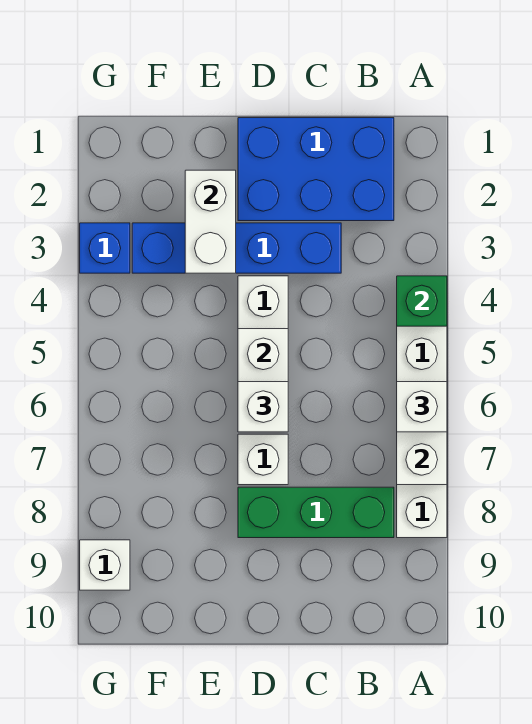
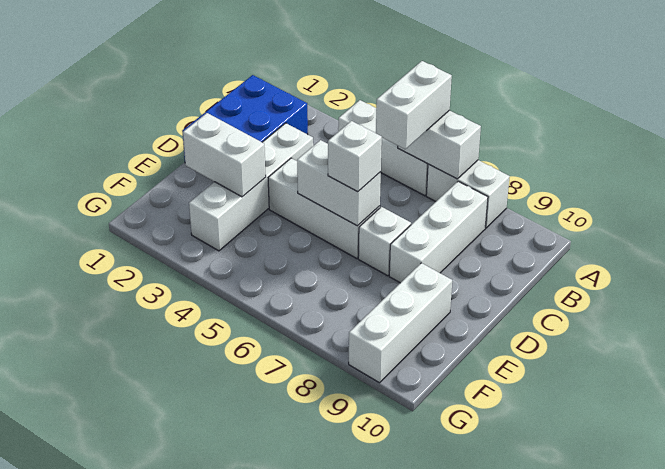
green 1x1 brick [397,276,447,326] -> none
white 1x1 brick [397,382,447,432] -> white 1x2 brick [376,61,452,149]
green 1x3 brick [238,487,394,538] -> white 1x3 brick [389,181,488,283]
blue 1x4 brick [132,223,341,273] -> white 1x4 brick [189,123,313,251]
blue 1x1 brick [80,223,130,273] -> none
white 1x1 brick [80,540,130,590] -> white 1x3 brick [349,263,452,383]

